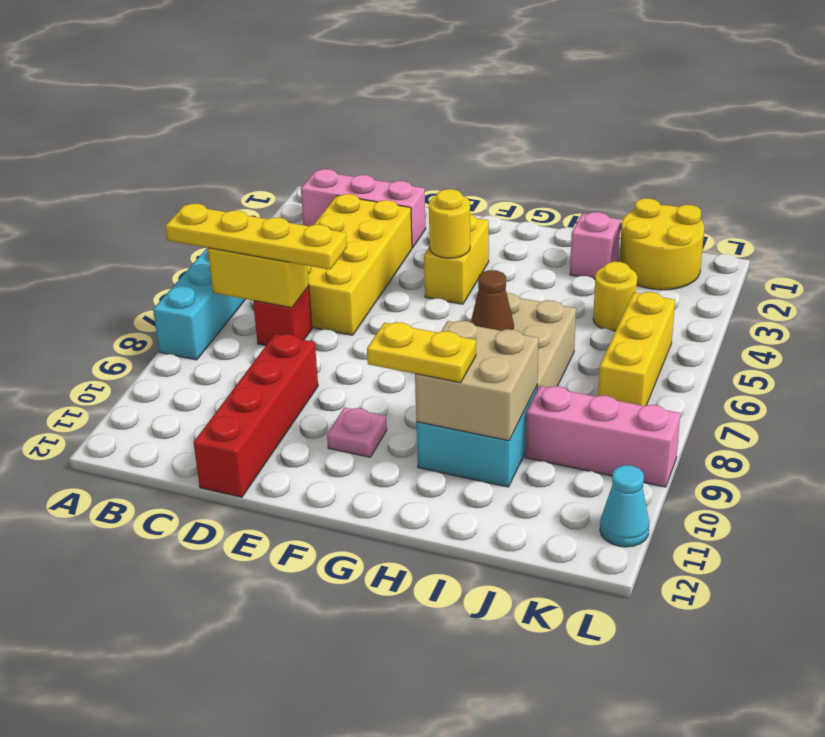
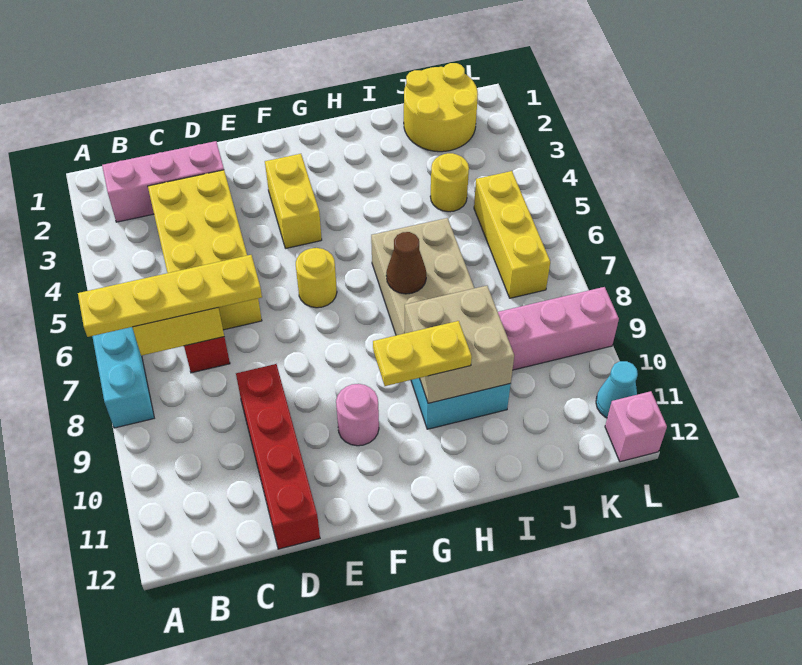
yellow 1x1 round brick [429,189,470,258] -> yellow 1x1 round brick moved to [296,248,337,308]
pink 1x1 plate [327,408,387,457] -> pink 1x1 round brick [336,384,379,446]
pink 1x1 brick [570,212,621,279] -> pink 1x1 brick moved to [605,391,667,462]

